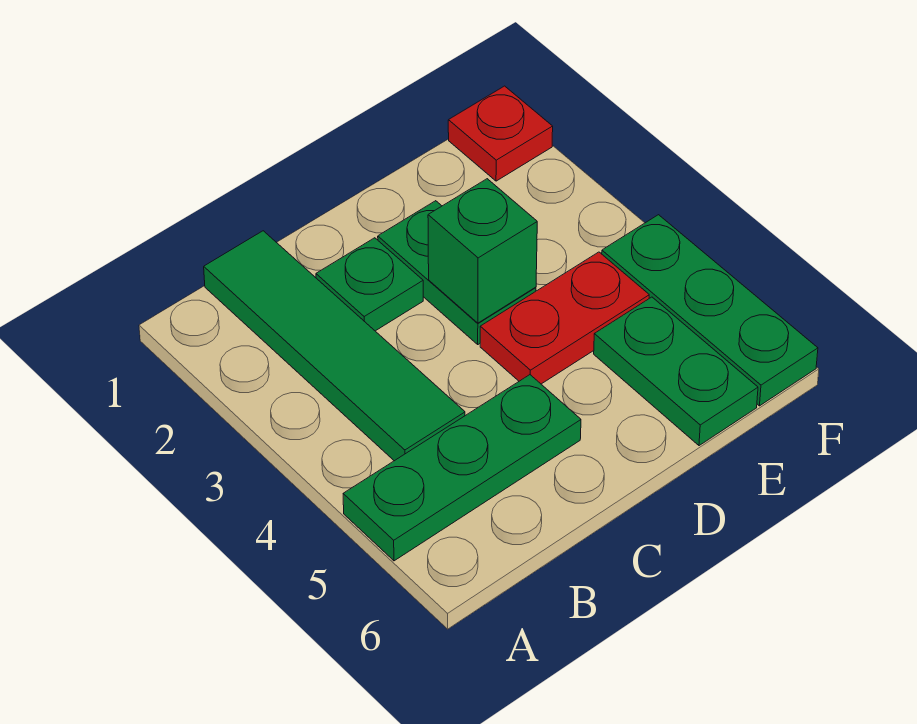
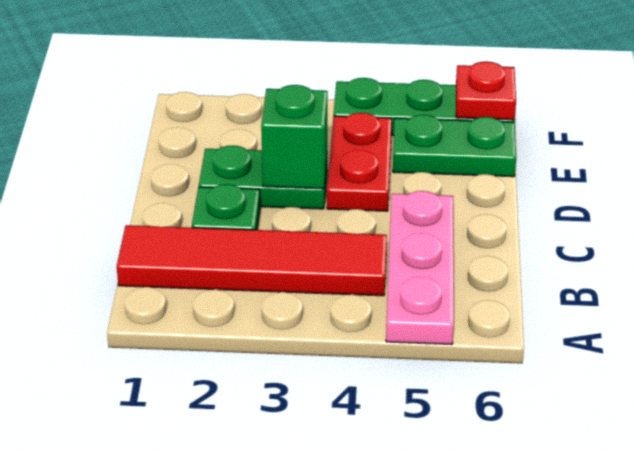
green 1x3 plate [343,375,581,561] -> pink 1x3 plate [386,191,454,344]
green 1x4 tile [204,231,465,461] -> red 1x4 tile [117,225,387,296]
red 1x1 plate [448,86,553,181] -> red 1x1 plate moved to [456,61,516,120]

